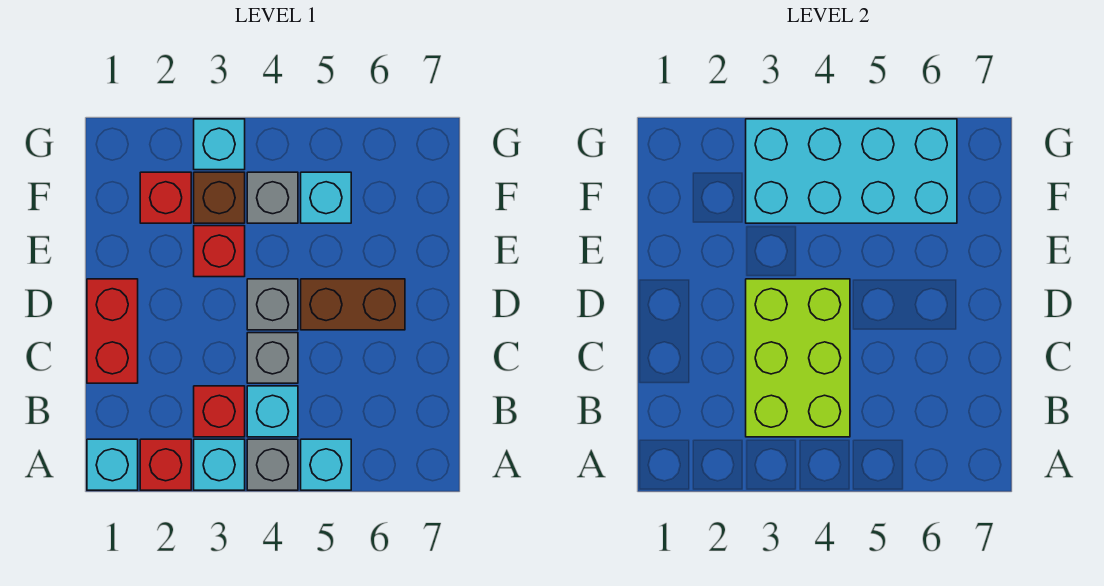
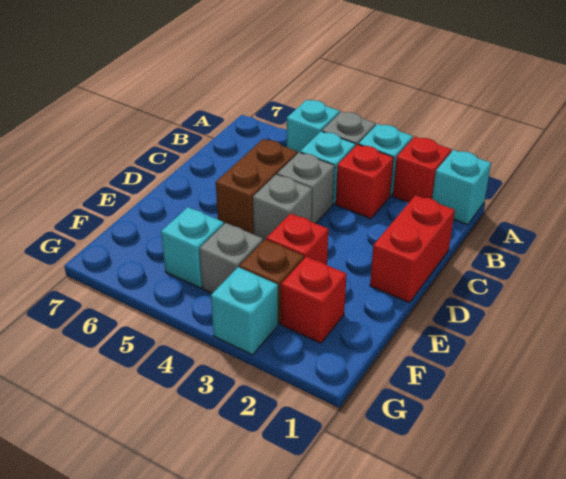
lime 2x3 brick [746,279,850,437] -> none
brown 1x2 brick [301,279,405,330] -> brown 1x2 brick turned to [216,139,297,234]
cyan 2x4 brick [746,119,957,223] -> none

